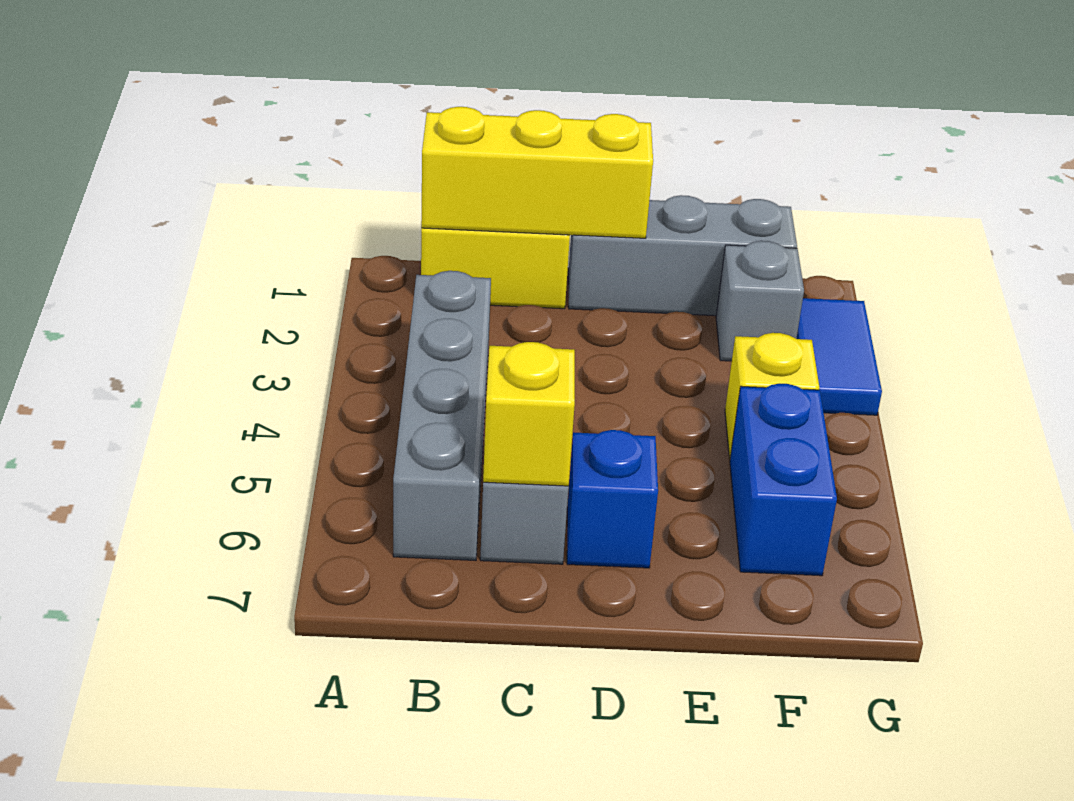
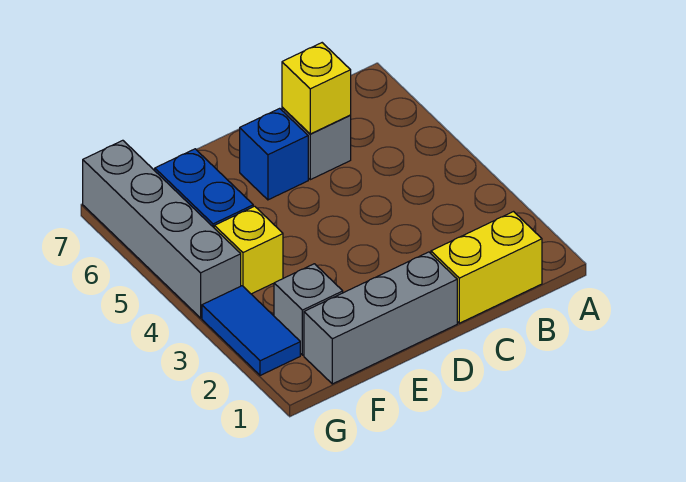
yellow 1x3 brick [421,107,653,238] -> none
grey 1x4 brick [393,271,491,560] -> grey 1x4 brick moved to [83,140,241,318]

